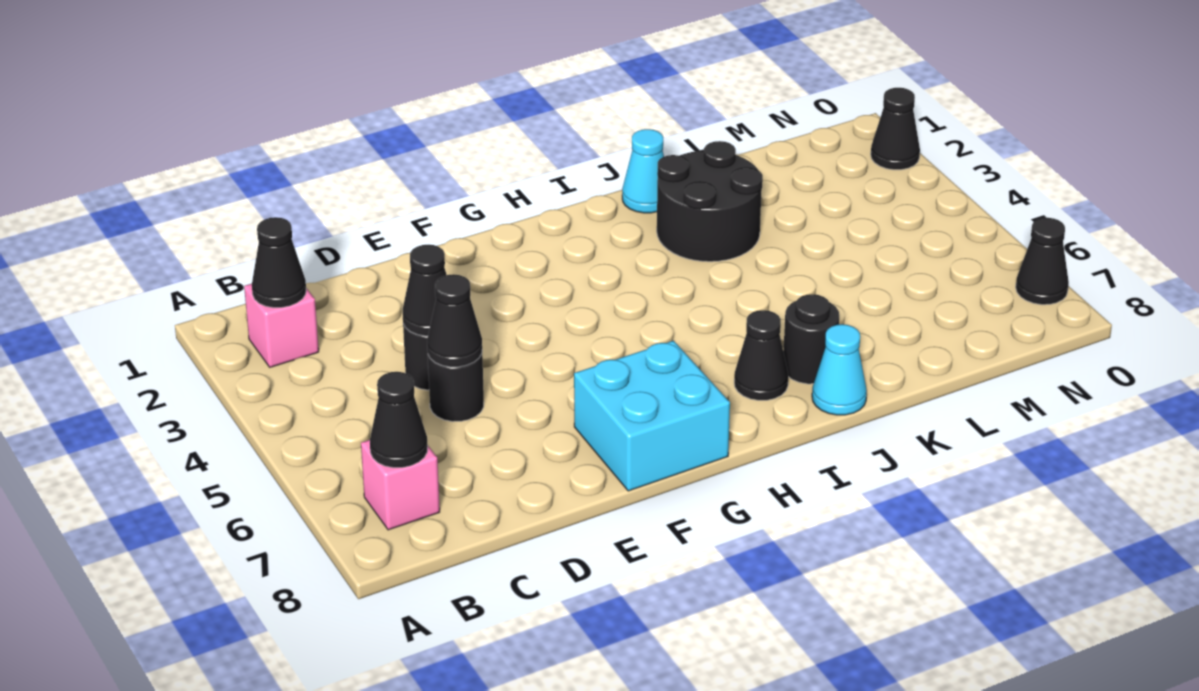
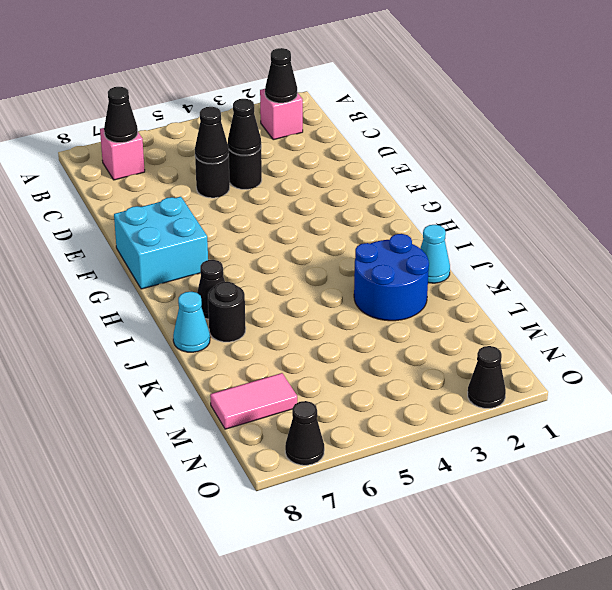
black 2x2 round brick [657,141,763,262] -> blue 2x2 round brick [354,234,429,321]
none -> pink 1x2 tile [210,373,297,429]

